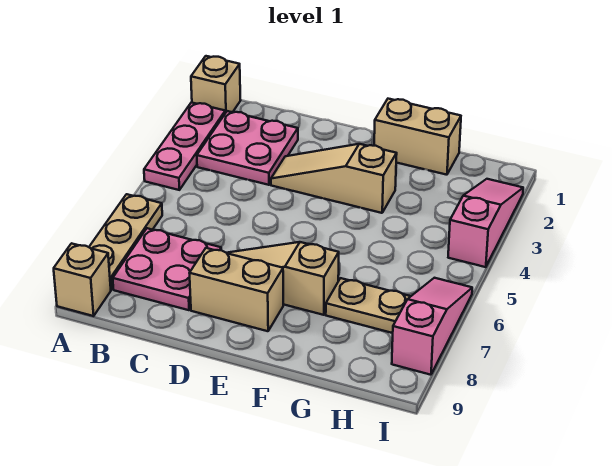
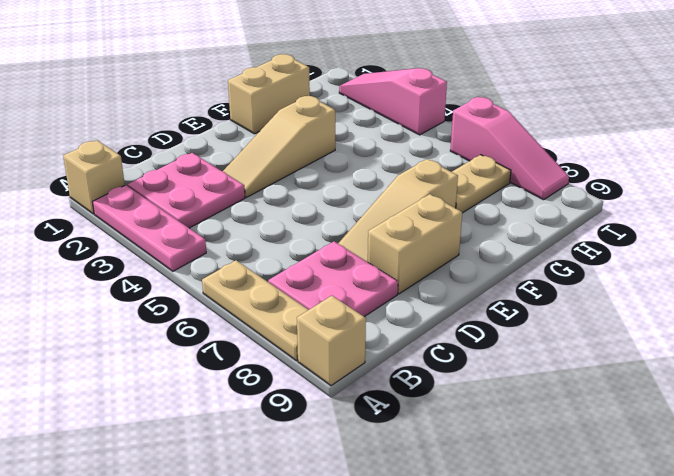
pink 1x3 slope [392,278,472,375] -> pink 1x3 slope turned to [450,97,569,200]

